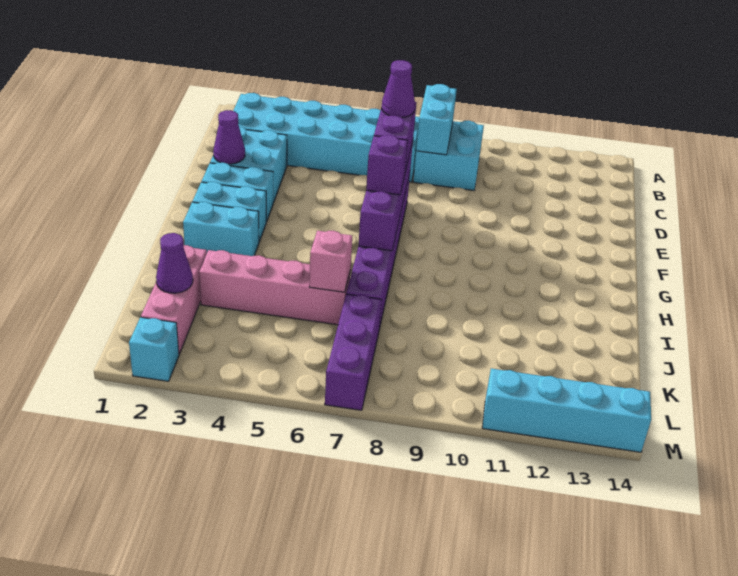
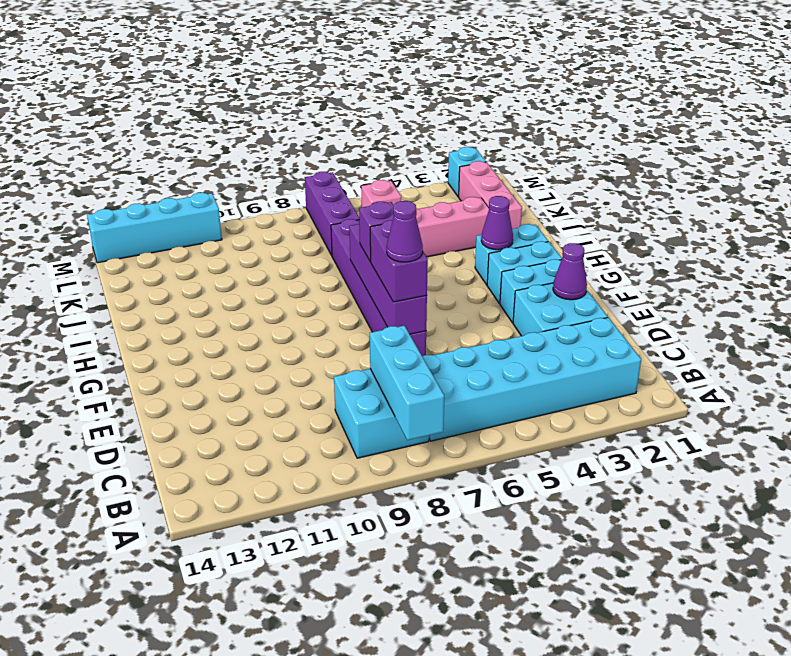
cyan 1x2 brick [416,84,457,155] -> cyan 1x3 brick [370,326,444,440]
purple 1x1 cone [156,233,193,293] -> purple 1x1 cone moved to [481,196,513,250]

